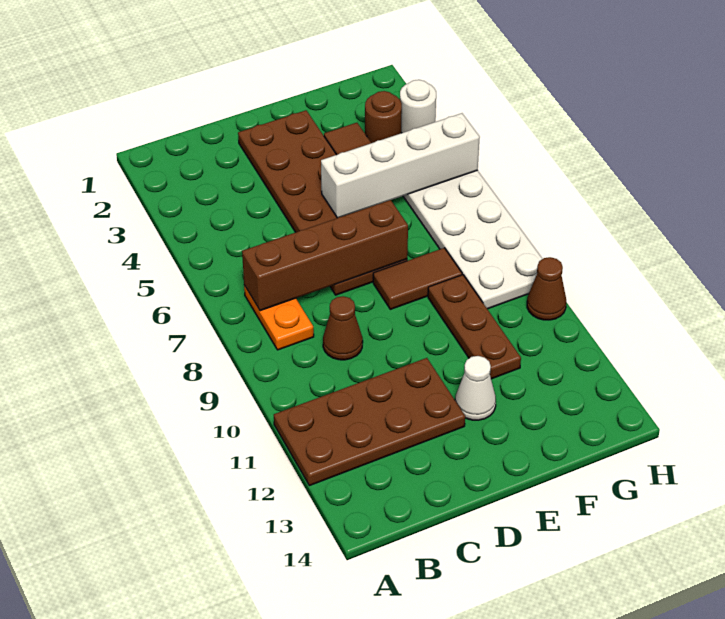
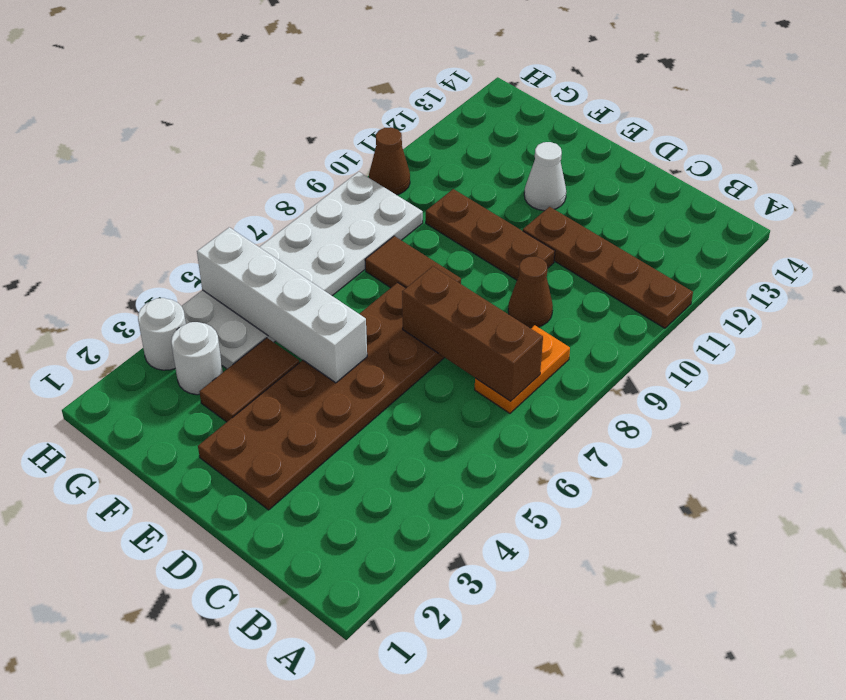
brown 2x4 plate [274,358,465,486] -> brown 1x4 plate [523,207,693,328]
brown 1x4 brick [242,200,408,311] -> brown 1x3 brick [402,266,543,401]
brown 1x3 plate [428,275,521,379] -> brown 1x3 plate turned to [426,189,555,280]
brown 1x1 round brick [365,91,402,143] -> white 1x1 round brick [171,322,223,395]

